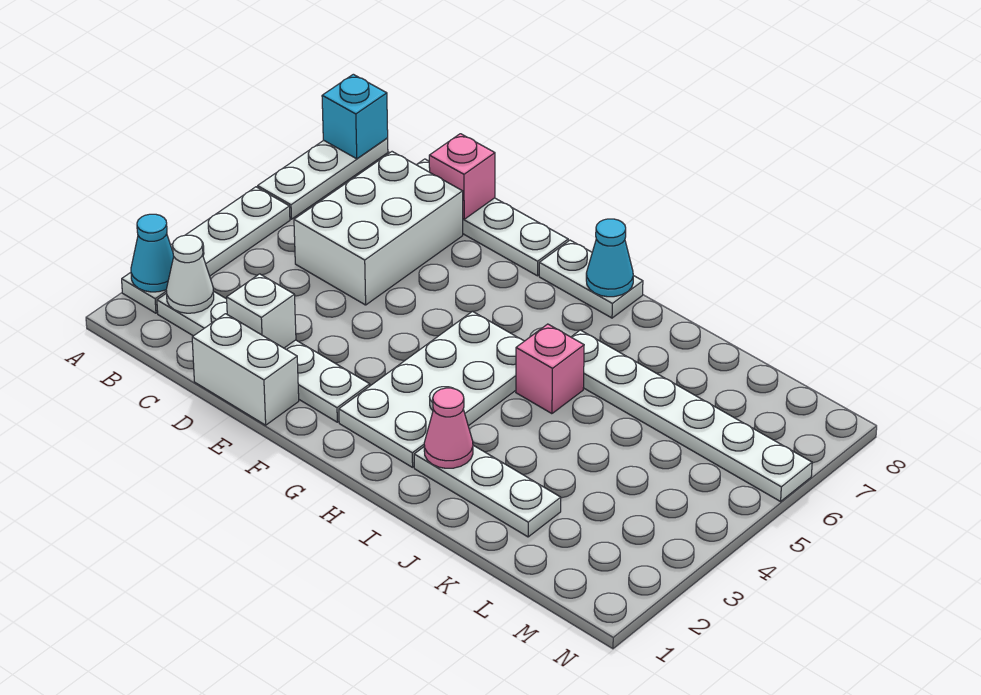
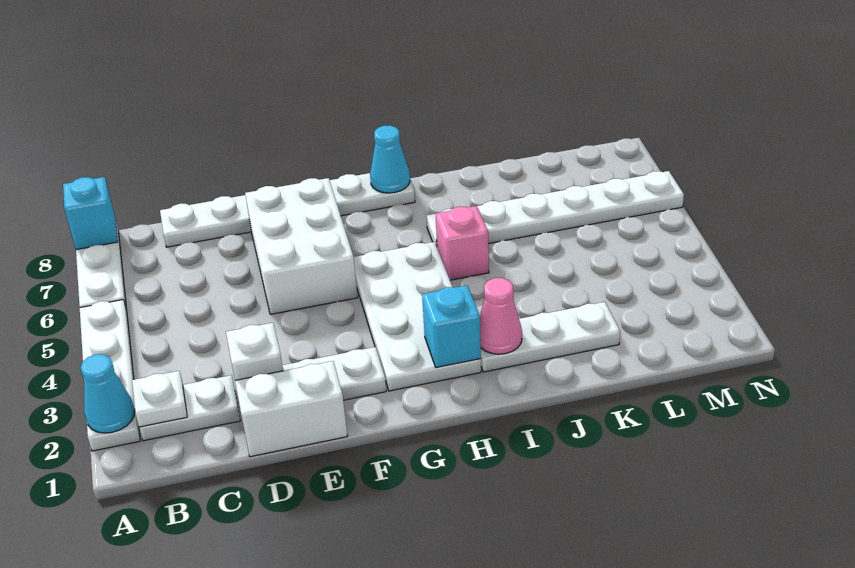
white 1x1 cone [166,235,214,313] -> white 1x1 plate [132,371,187,427]
white 2x3 brick [294,152,463,305] -> white 2x3 brick moved to [245,178,358,314]
pink 1x1 brick [429,134,495,219] -> none
none -> cyan 1x1 brick [422,286,481,367]

